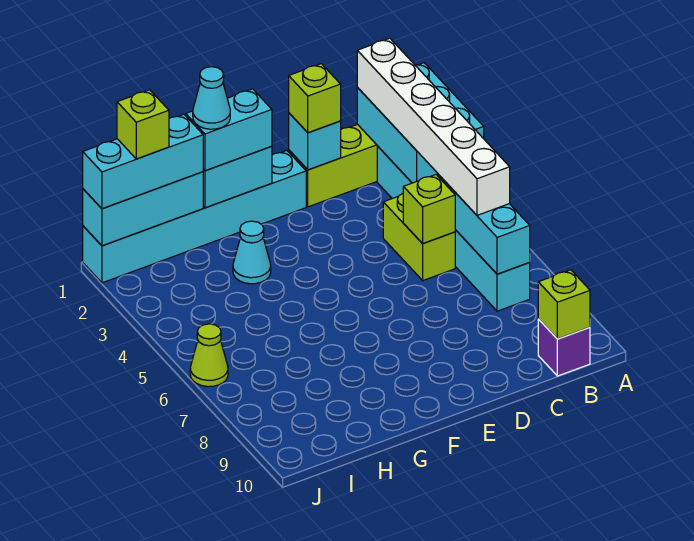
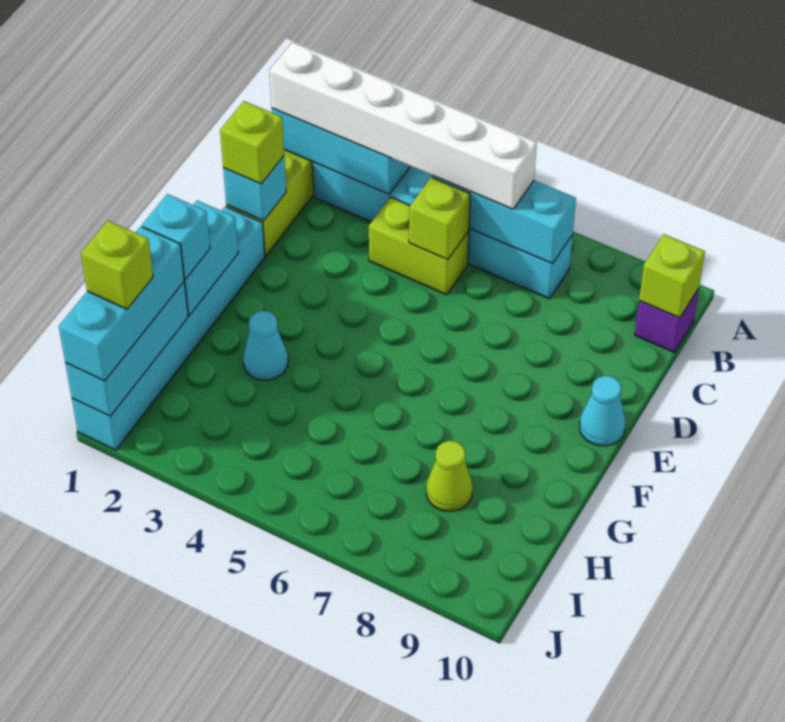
cyan 1x2 brick [186,89,272,171] -> cyan 1x1 brick [142,194,210,279]
cyan 1x1 cone [193,67,230,129] -> cyan 1x1 cone moved to [580,376,625,446]
lime 1x1 cone [190,324,228,387] -> lime 1x1 cone moved to [426,441,473,511]

